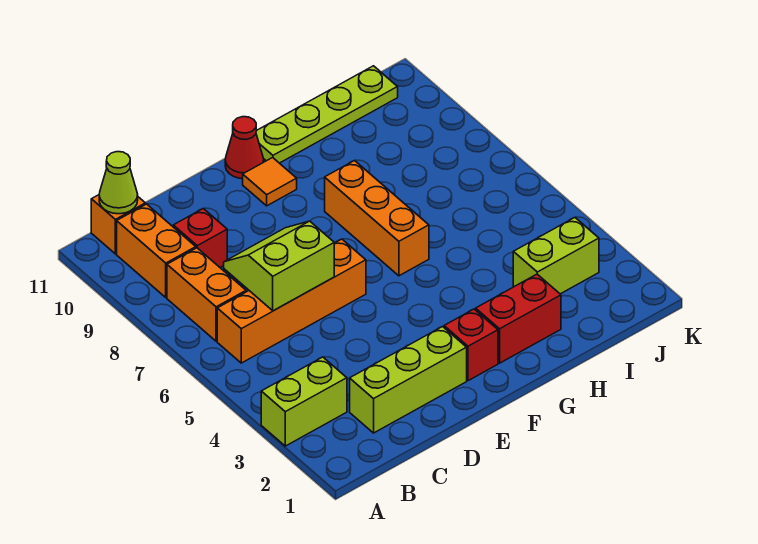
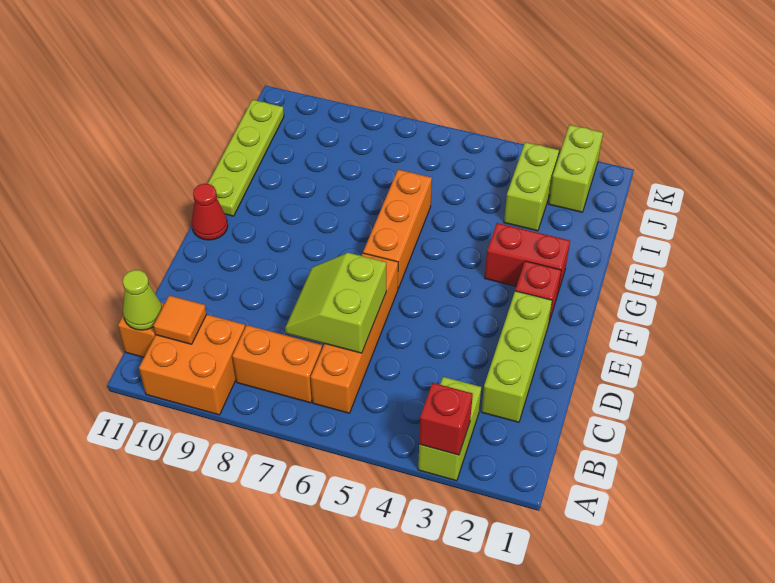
orange 1x2 brick [117,204,196,297] -> orange 2x2 brick [139,315,245,415]
red 1x1 brick [173,209,227,267] -> red 1x1 brick moved to [419,383,473,455]
orange 1x1 tile [243,158,297,206] -> orange 1x1 tile moved to [153,296,207,344]
red 1x2 brick [476,274,561,363] -> red 1x2 brick turned to [485,223,570,292]
orange 1x3 brick [325,161,429,276] -> orange 1x3 brick turned to [363,170,432,288]
none -> lime 1x2 brick [549,125,603,212]

